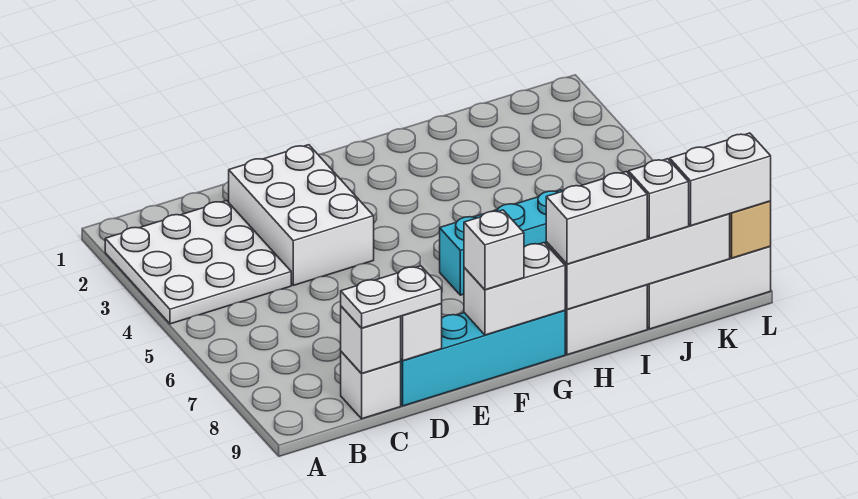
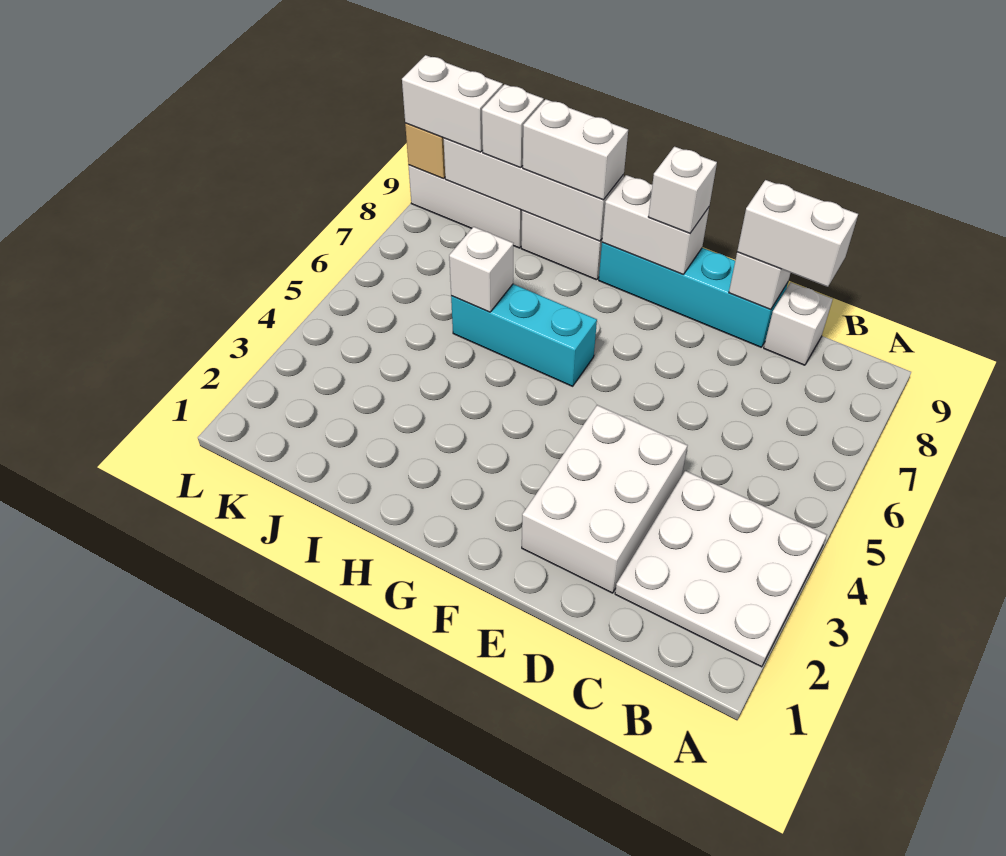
white 1x1 brick [341,306,401,374] -> white 1x1 brick moved to [449,227,513,312]
white 1x2 plate [341,266,442,328] -> white 1x2 brick [737,180,858,287]

